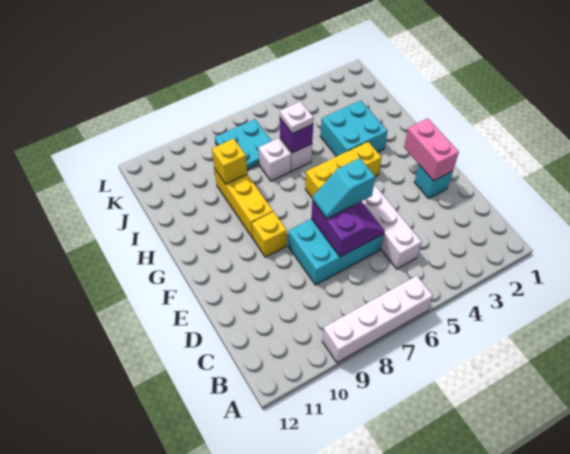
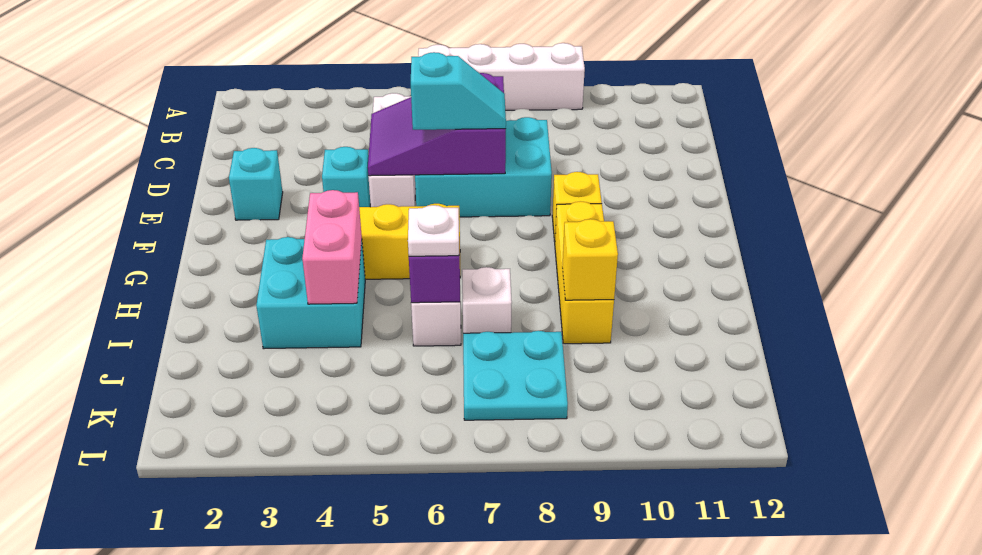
purple 2x2 slope [311,201,385,257] -> purple 2x3 slope [368,73,506,176]
pink 1x2 brick [404,118,459,181] -> pink 1x2 brick moved to [302,190,362,304]
none -> cyan 1x1 brick [322,147,370,207]

